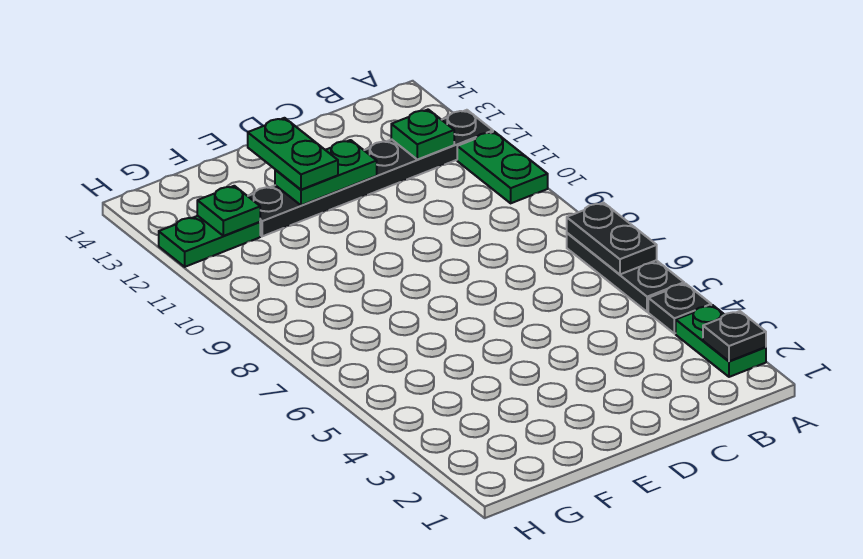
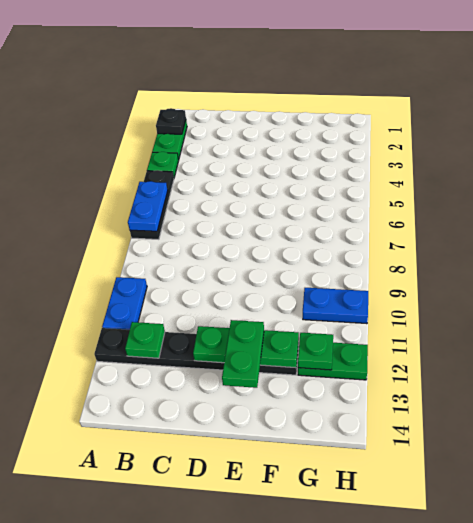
black 1x1 plate [648,283,711,334] -> green 1x1 plate [147,152,178,177]
black 1x2 plate [567,203,657,274] -> blue 1x2 plate [128,181,168,231]
green 1x2 plate [457,132,548,203] -> blue 1x2 plate [102,277,147,330]
green 1x2 plate [275,140,377,205] -> green 1x3 plate [193,326,299,368]
none -> blue 1x2 plate [303,288,368,324]

